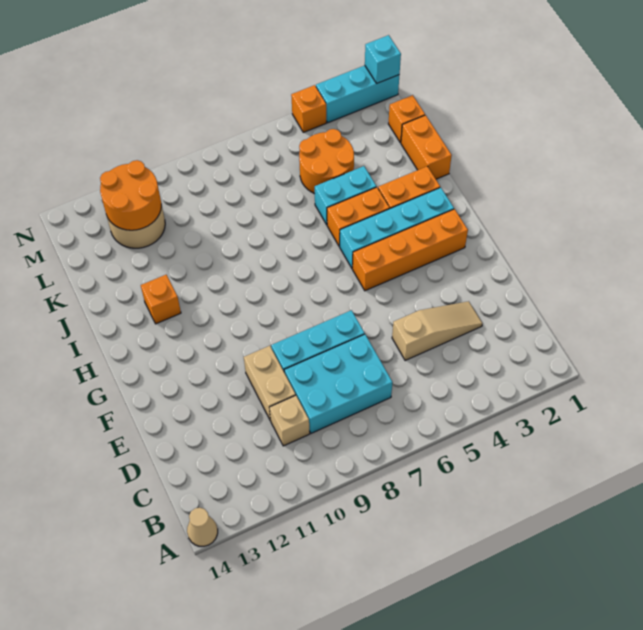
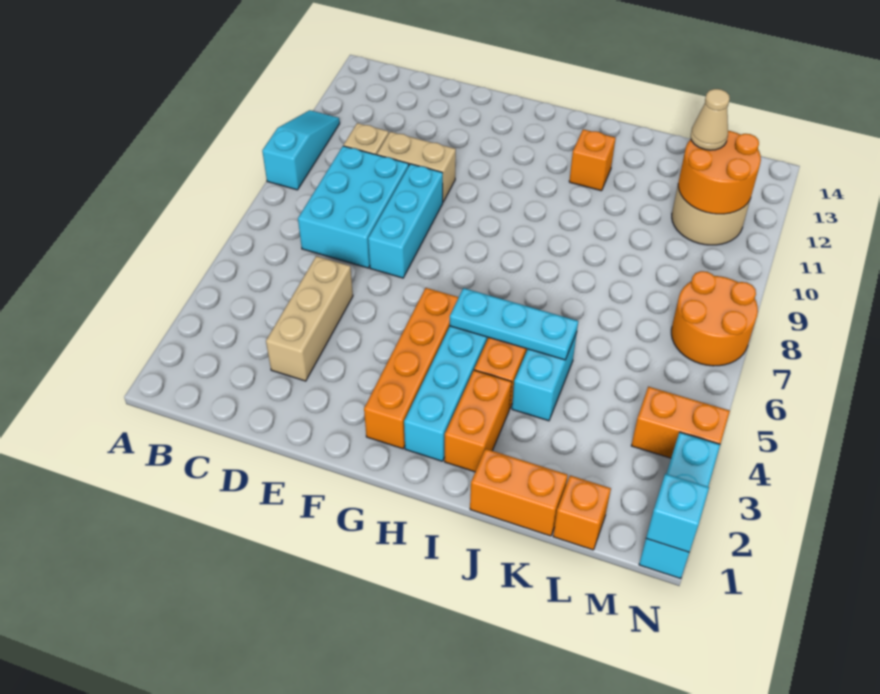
none -> cyan 1x3 slope [262,110,340,190]
tan 1x1 cone [187,508,218,546] -> tan 1x1 cone moved to [690,89,730,150]
tan 1x3 slope [392,301,482,361] -> tan 1x3 brick [266,256,353,381]
none -> cyan 1x3 plate [450,288,578,360]
orange 2x2 round brick [299,129,354,194] -> orange 2x2 round brick moved to [671,271,758,366]
orange 1x1 brick [291,85,326,132] -> orange 1x2 brick [631,387,730,458]

